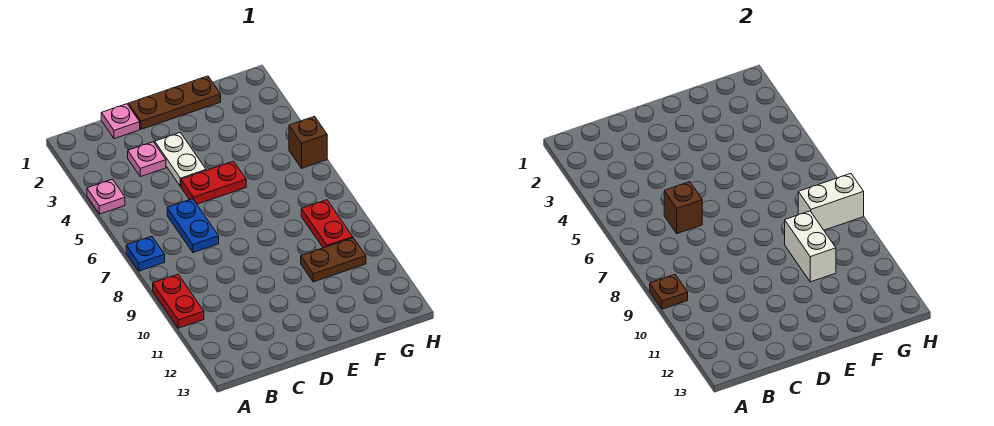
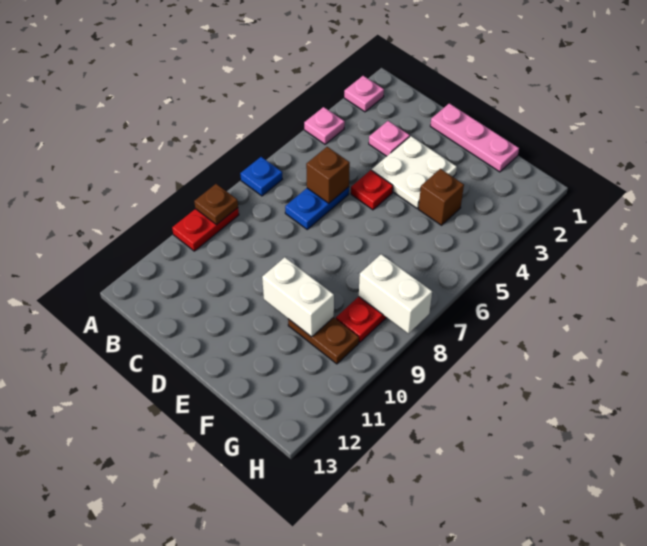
pink 1x1 plate [101,104,140,139] -> pink 1x1 plate moved to [344,76,384,112]
brown 1x3 plate [128,76,221,129] -> pink 1x3 plate [430,103,519,172]
white 1x2 plate [155,133,206,186] -> white 2x2 plate [372,136,457,208]
red 1x2 plate [181,161,246,204] -> red 1x1 plate [351,170,393,210]
white 1x2 brick [785,211,836,282] -> white 1x2 brick turned to [262,257,334,337]
brown 1x1 brick [289,117,327,168] -> brown 1x1 brick moved to [418,169,464,225]

